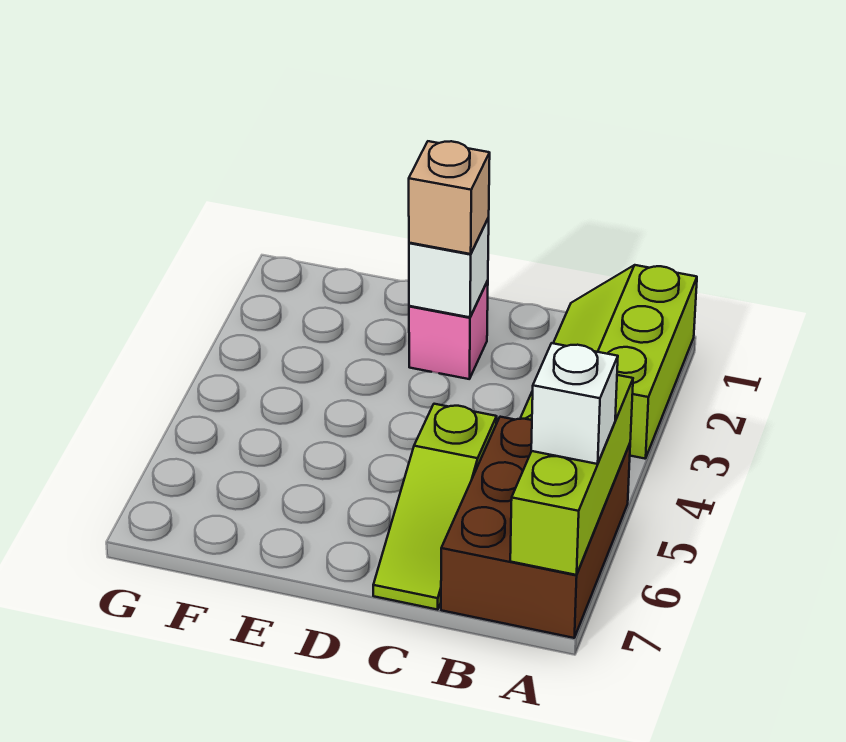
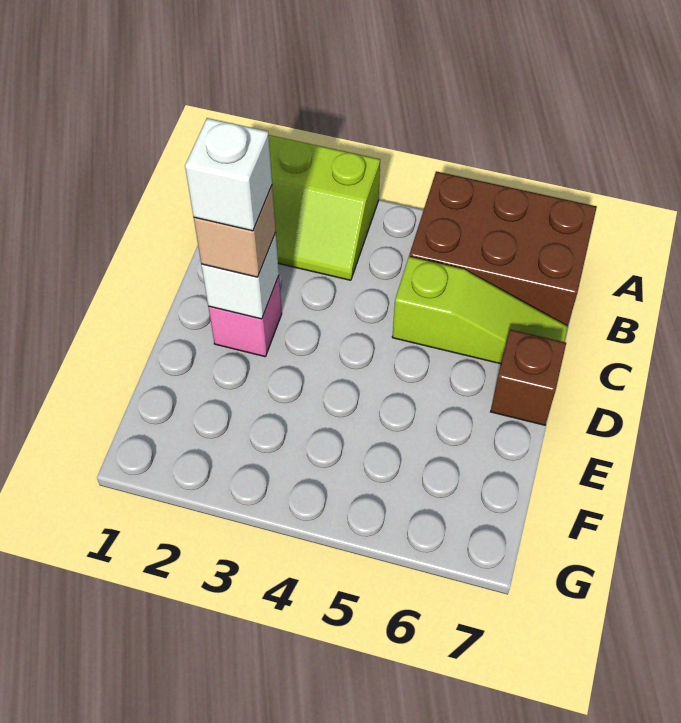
lime 1x3 brick [510,375,633,575] -> none
white 1x1 brick [531,343,618,464] -> white 1x1 brick moved to [185,118,272,231]
none -> brown 1x1 brick [491,330,566,425]

